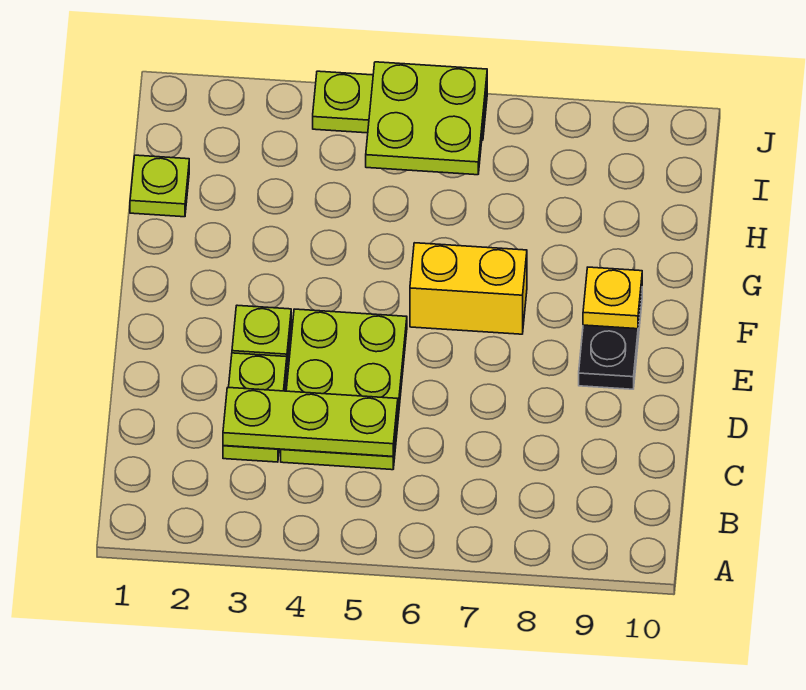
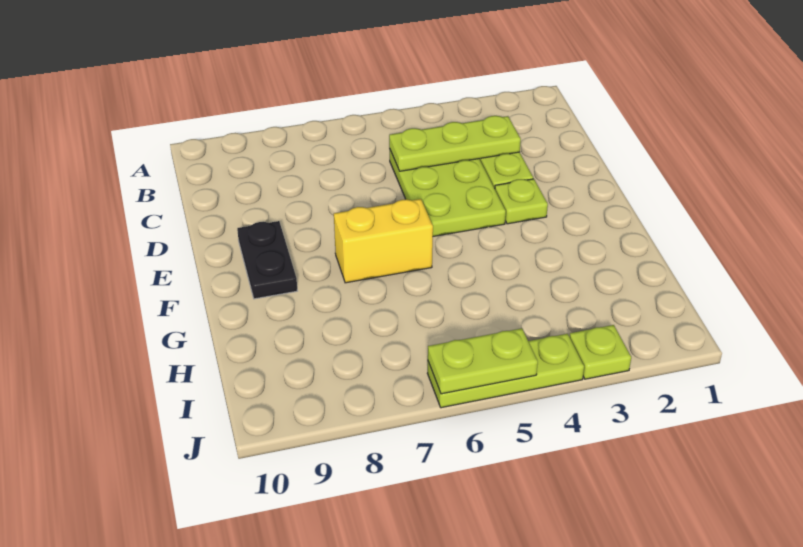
yellow 1x1 plate [583,267,642,329] -> none
lime 1x1 plate [130,155,189,217] -> lime 1x1 plate moved to [569,325,631,379]
lime 2x2 plate [366,62,487,175] -> lime 1x2 plate [428,328,538,394]

